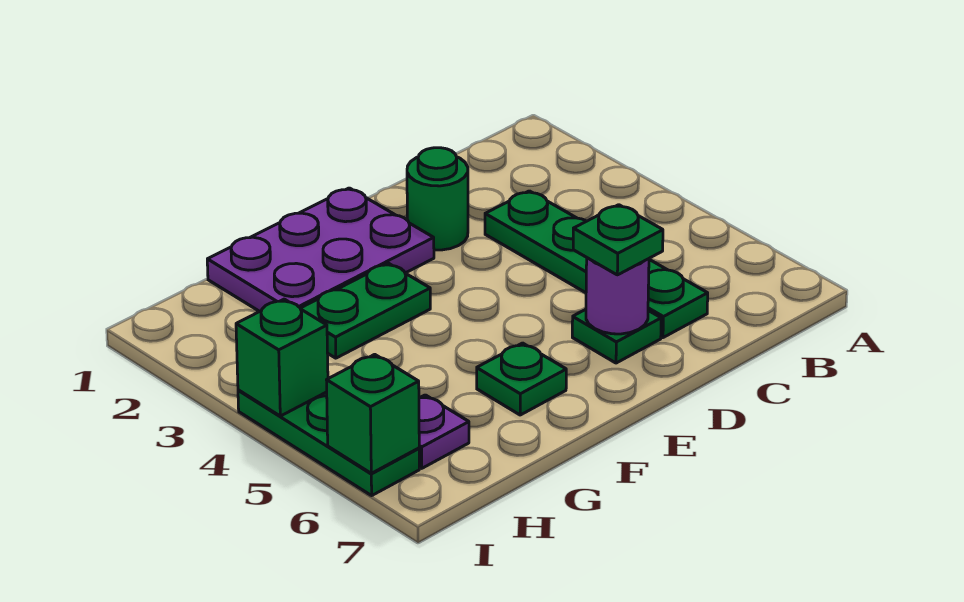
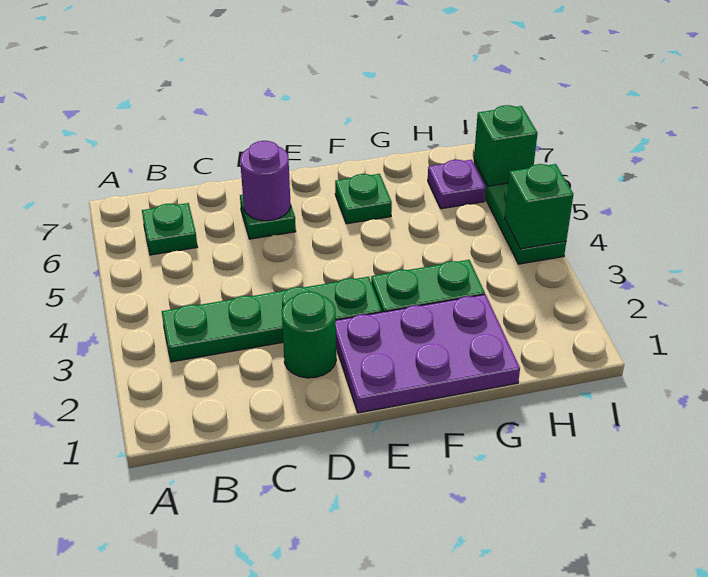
green 1x4 plate [485,191,708,338] -> green 1x4 plate turned to [162,277,382,362]
green 1x1 plate [573,205,663,275] -> green 1x1 plate moved to [142,203,197,255]

